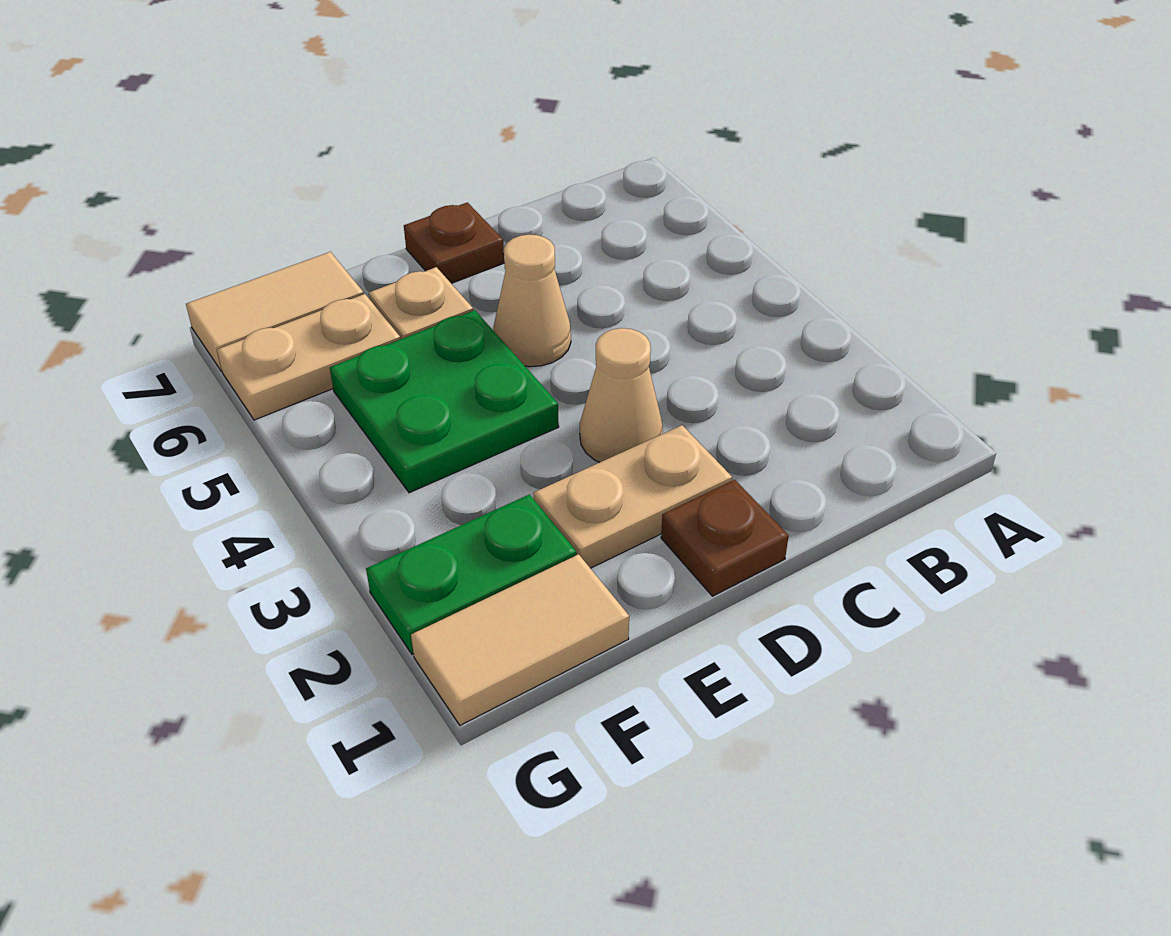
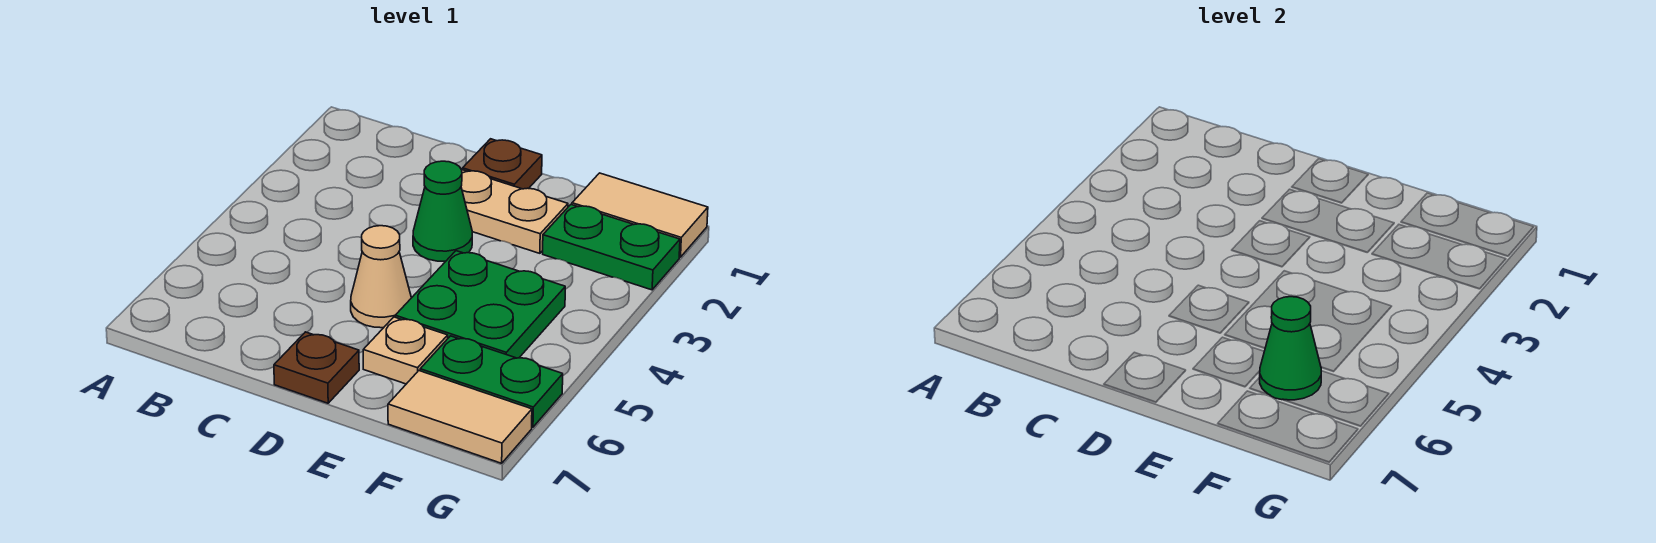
tan 1x1 cone [580,328,663,462] -> green 1x1 cone [413,161,472,261]
tan 1x2 plate [217,294,400,420] -> green 1x2 plate [420,336,563,427]
none -> green 1x1 cone [1260,297,1321,400]

